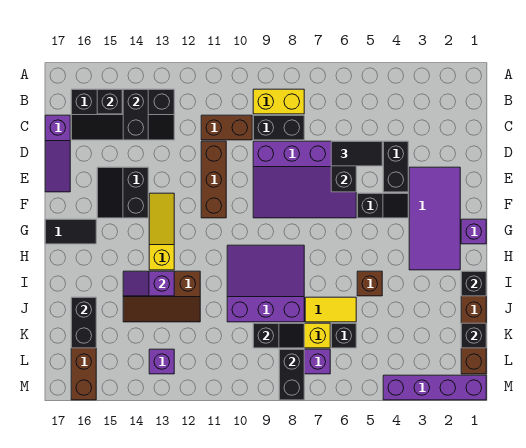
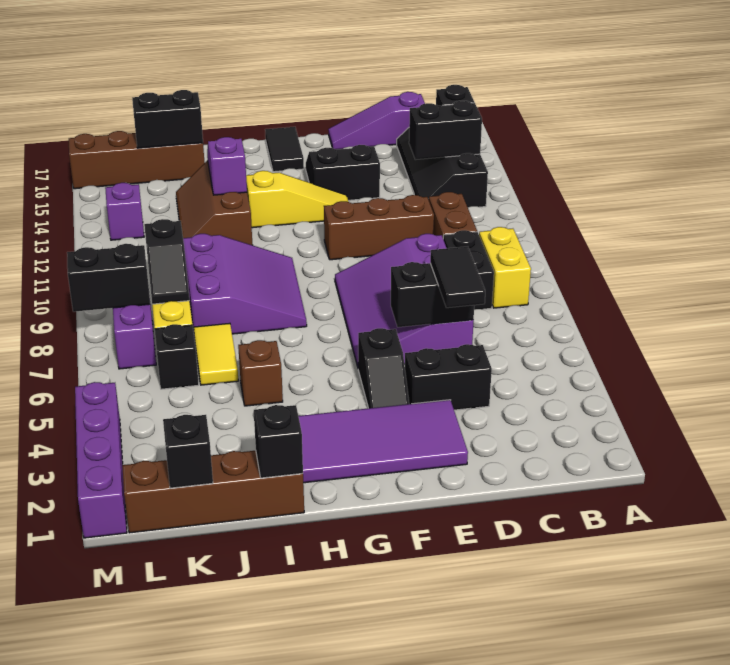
purple 1x1 brick [461,219,486,244] -> none

